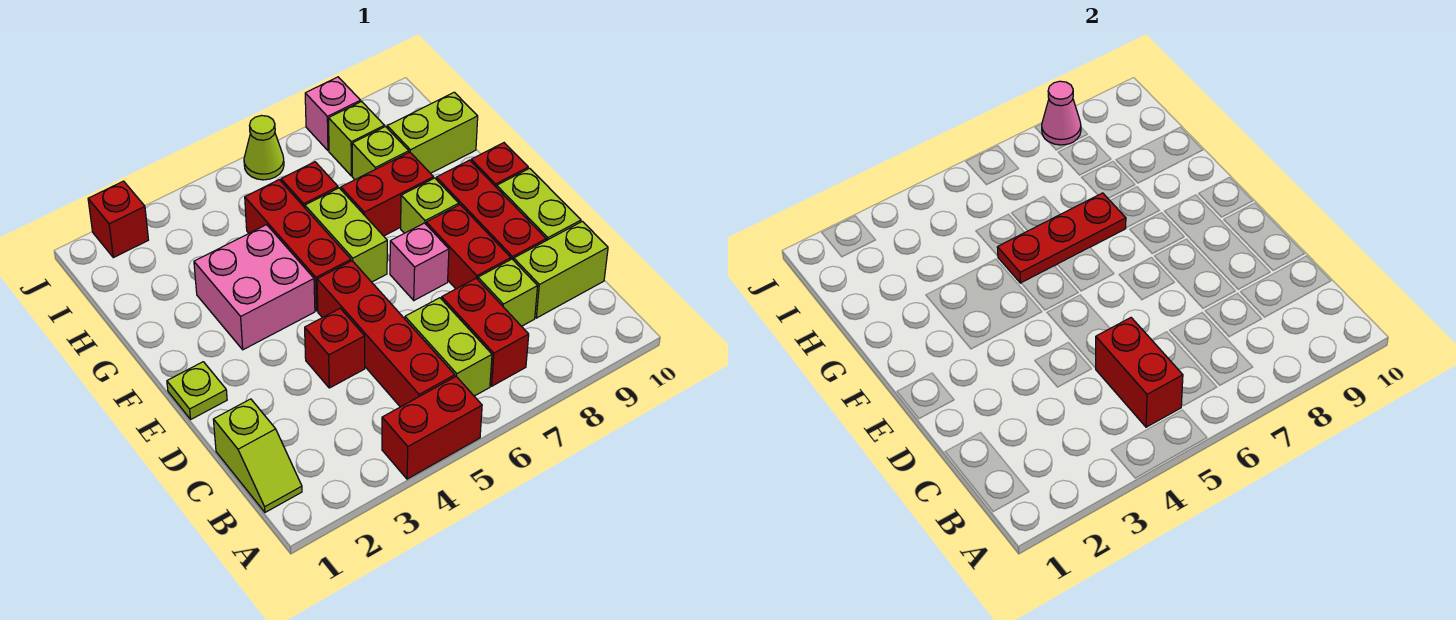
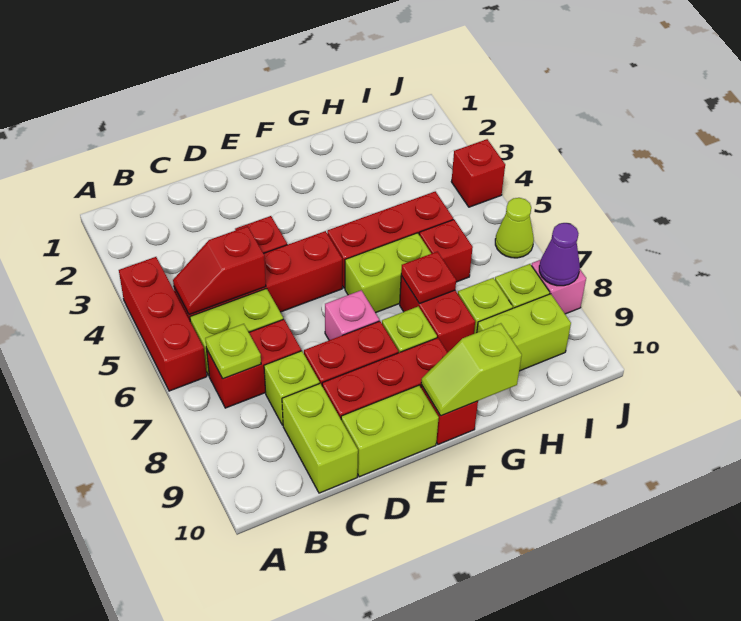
red 1x2 brick [382,377,482,479] -> red 1x3 brick [119,257,207,391]
lime 1x2 slope [213,399,302,512] -> lime 1x2 slope moved to [421,323,522,416]
red 1x2 brick [1096,318,1183,427] -> red 1x2 slope [173,226,266,315]
lime 1x1 plate [167,362,227,419] -> lime 1x1 plate moved to [205,324,261,379]
pink 2x2 brick [194,225,315,350] -> none
red 1x3 plate [997,193,1126,283] -> red 1x1 plate [401,252,456,304]
lime 1x2 brick [387,92,478,173] -> lime 1x2 brick turned to [477,294,571,371]
red 1x1 brick [88,181,148,258] -> red 1x1 brick moved to [451,139,505,207]
pink 1x1 cone [1042,81,1081,145] -> purple 1x1 cone [539,223,580,286]

